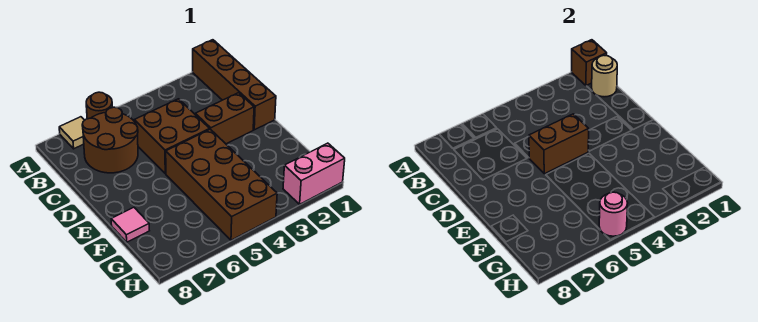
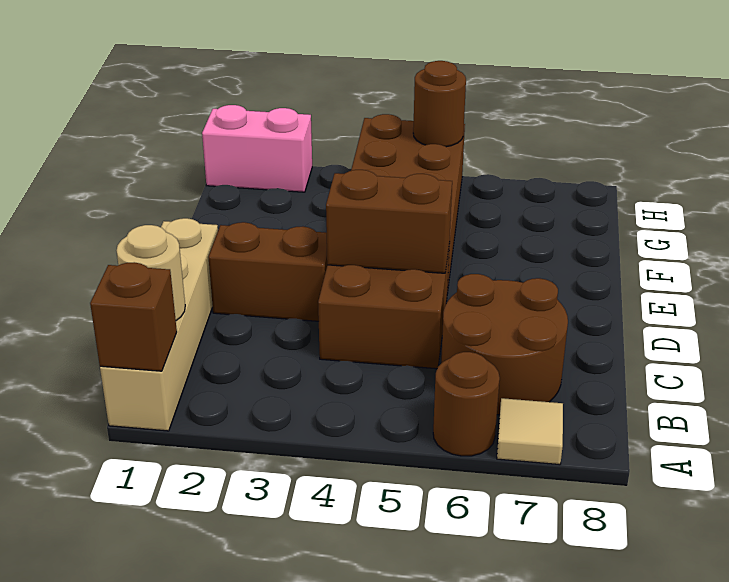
brown 1x4 brick [193,40,276,130] -> tan 1x4 brick [100,218,218,431]
pink 1x1 tile [111,207,149,242] -> none
pink 1x1 round brick [599,192,627,236] -> brown 1x1 round brick [413,61,466,147]

